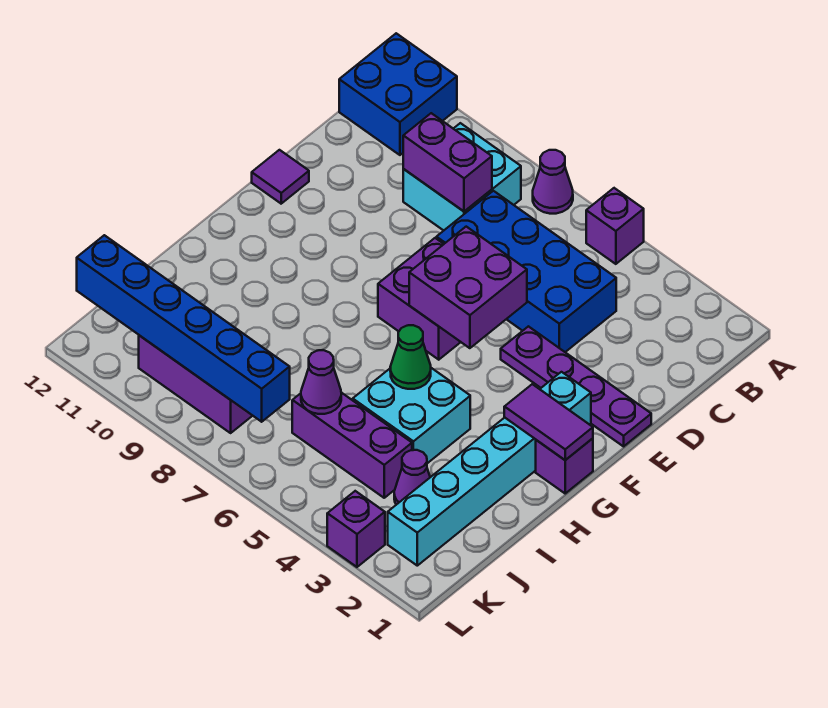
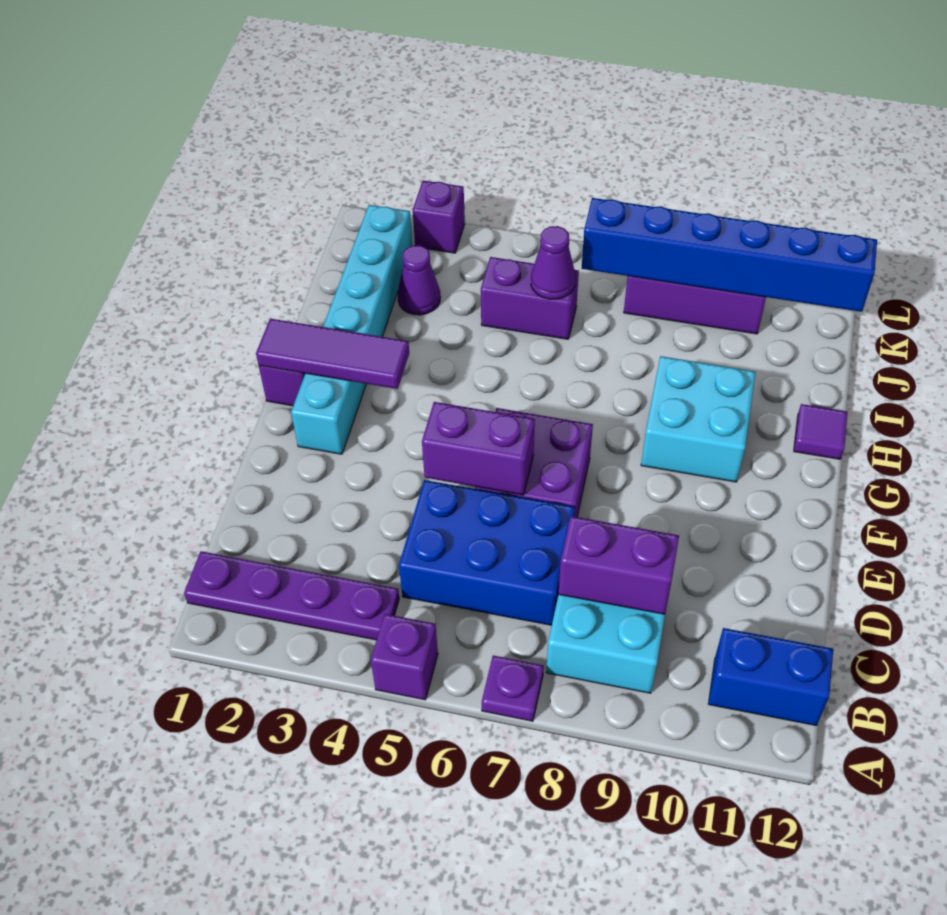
purple 1x1 cone [533,150,573,214] -> purple 1x1 plate [482,655,544,721]
blue 2x2 brick [339,33,457,155] -> blue 1x2 brick [709,628,833,726]
blue 2x4 brick [436,191,616,352] -> blue 2x3 brick [399,480,575,625]
purple 1x4 plate [501,326,651,446] -> purple 1x4 plate moved to [184,551,399,640]
purple 2x2 brick [409,227,527,348] -> purple 1x2 brick [422,402,535,495]
purple 1x1 tile [252,150,309,204] -> purple 1x1 tile moved to [794,404,848,459]
purple 1x2 tile [504,384,593,460] -> purple 1x3 tile [256,319,409,389]
cyan 2x2 brick [353,368,470,463] -> cyan 2x2 brick moved to [641,356,756,482]
green 1x1 cone [390,325,431,389] -> none
purple 1x3 brick [292,393,412,498] -> purple 1x2 brick [481,257,579,339]

